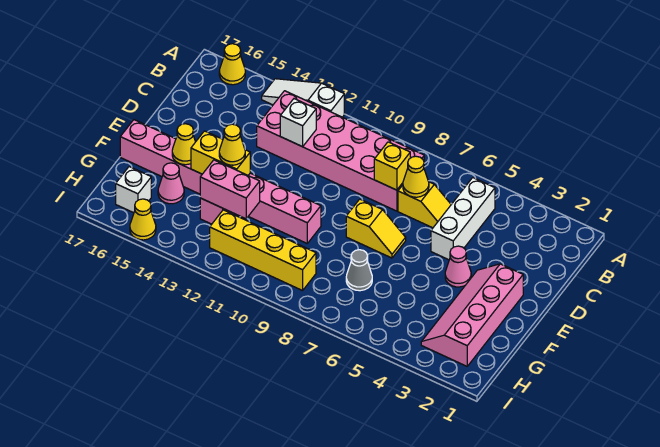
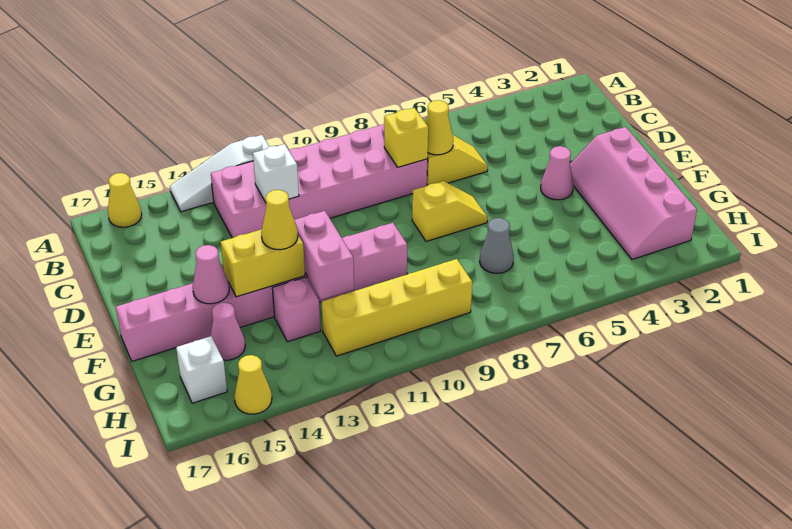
white 1x3 brick [431,178,495,260] -> none
yellow 1x1 cone [172,124,195,165] -> pink 1x1 cone [193,245,229,304]
pink 1x2 brick [200,160,260,219] -> pink 1x2 brick turned to [294,211,354,300]

